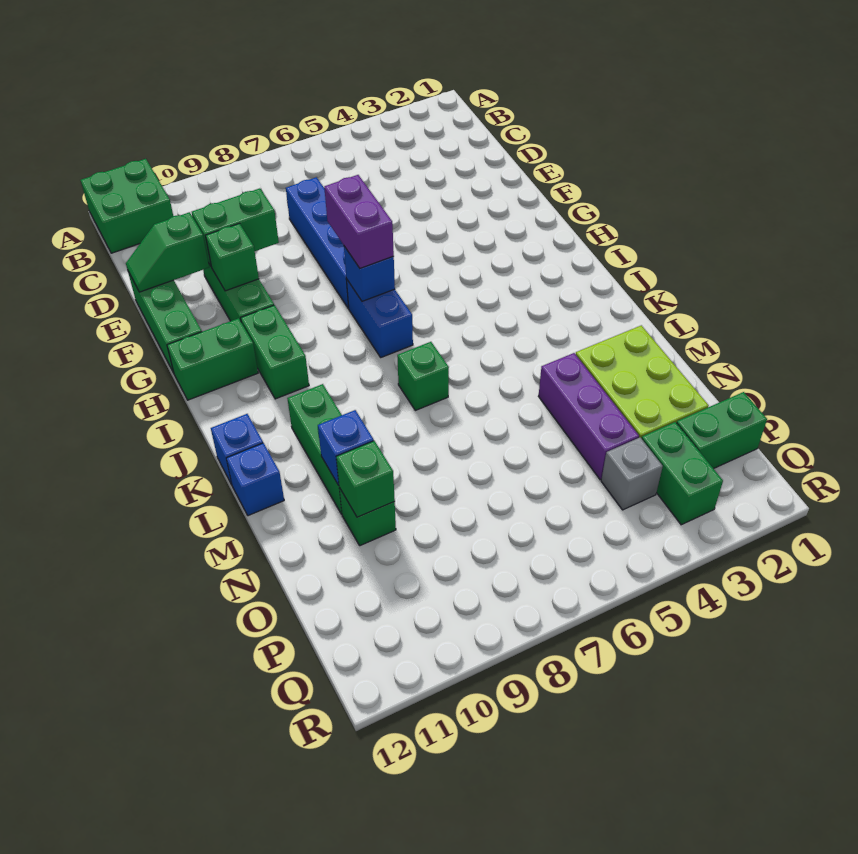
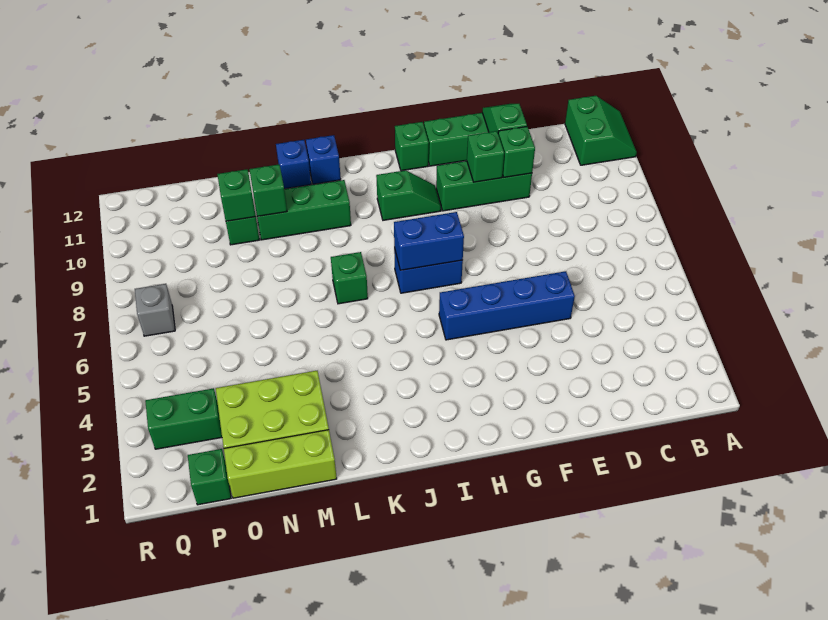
green 2x2 brick [80,159,173,253] -> green 2x2 slope [565,96,637,165]
blue 1x4 brick [286,177,349,308] -> blue 1x4 brick moved to [439,271,575,340]
green 1x2 brick [192,188,279,266] -> green 1x1 brick [498,127,535,177]
purple 1x2 brick [324,175,394,268] -> none
blue 1x1 brick [344,246,395,301] -> blue 1x2 brick [394,212,464,270]
green 1x2 brick [241,305,309,399] -> green 1x2 slope [376,170,441,220]
green 1x2 brick [167,318,258,400] -> green 1x1 brick [395,122,429,171]
none -> lime 1x3 brick [224,430,337,498]
purple 1x3 brick [538,353,639,480] -> none
blue 1x1 brick [318,410,374,485] -> green 1x1 brick [249,164,287,216]
green 1x2 brick [677,392,767,469] -> green 1x1 brick [188,449,231,505]
grey 1x1 brick [601,437,663,510] -> grey 1x1 brick moved to [135,284,175,336]

